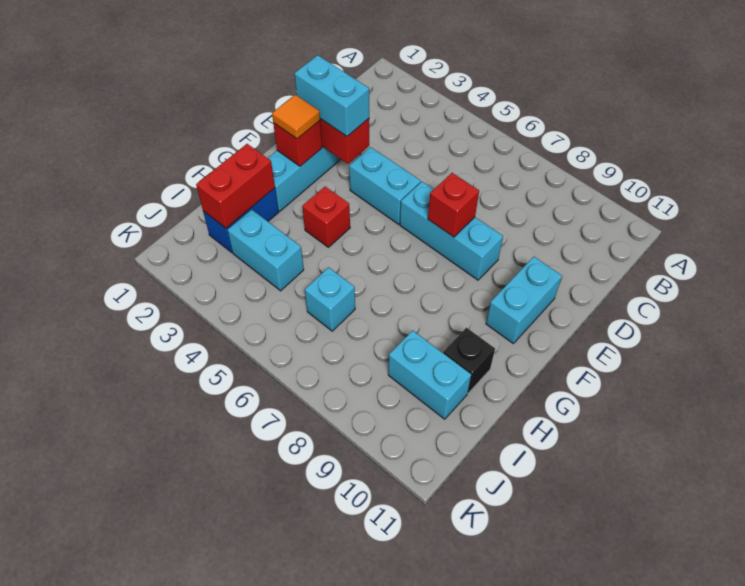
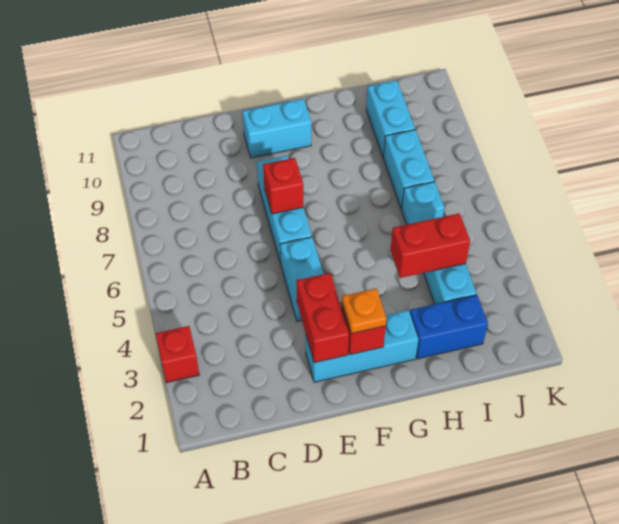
cyan 1x2 brick [294,55,369,136] -> cyan 1x2 brick moved to [383,130,434,209]
orange 1x1 tile [272,95,320,139] -> orange 1x1 plate [342,289,386,334]
red 1x1 brick [302,187,350,247] -> red 1x1 brick moved to [156,326,199,383]
red 1x2 brick [196,144,275,228] -> red 1x2 brick moved to [390,213,470,278]
black 1x1 brick [443,327,495,393] -> none

